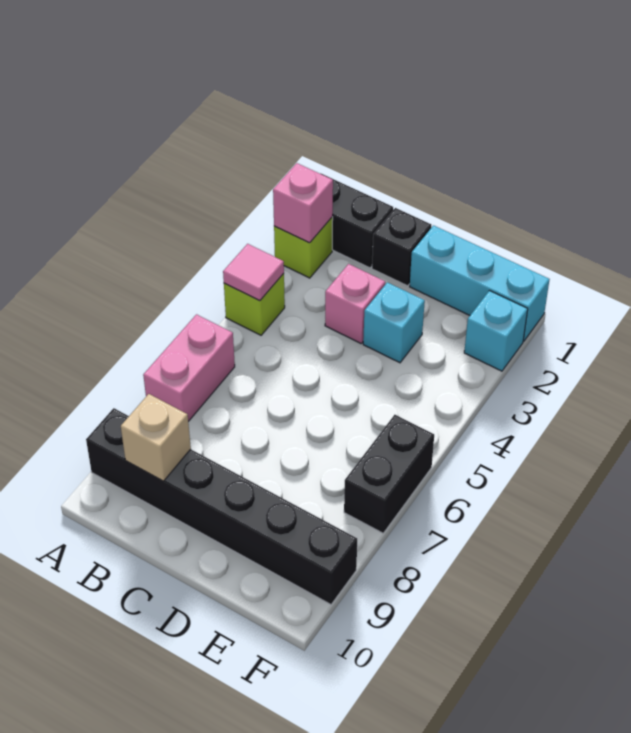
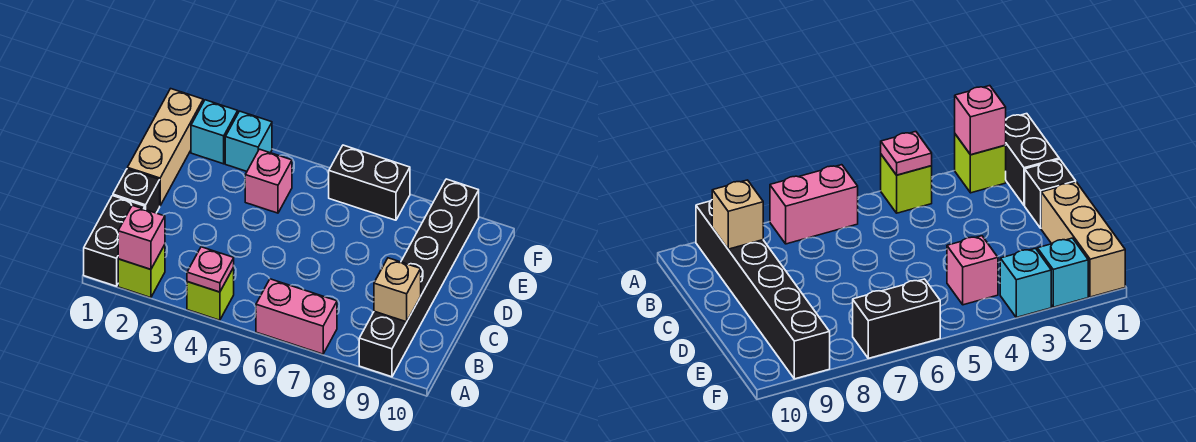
pink 1x1 tile [223,244,284,301] -> pink 1x1 plate [187,247,234,292]
pink 1x1 brick [325,264,385,343] -> pink 1x1 brick moved to [245,149,292,213]
cyan 1x3 brick [410,226,550,341] -> tan 1x3 brick [127,89,203,205]
cyan 1x1 brick [363,282,425,363] -> cyan 1x1 brick moved to [225,111,272,171]

